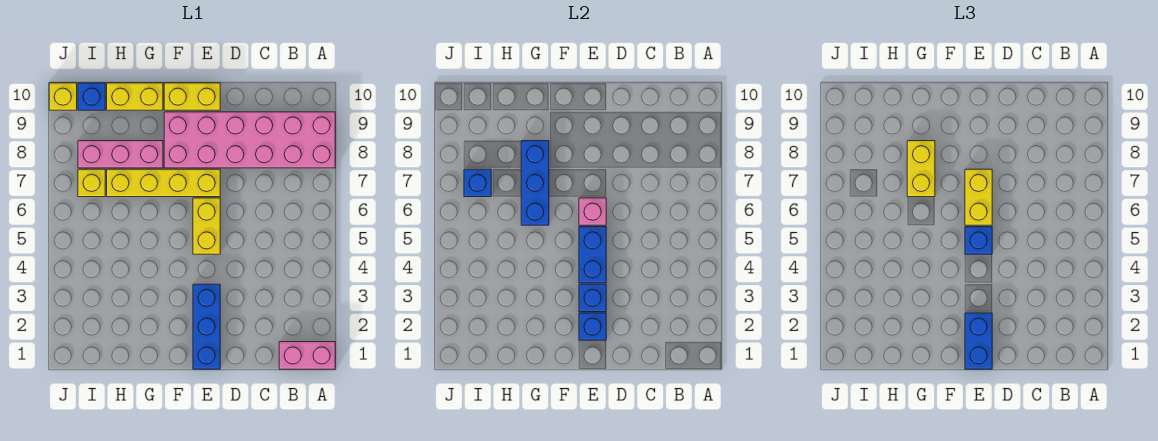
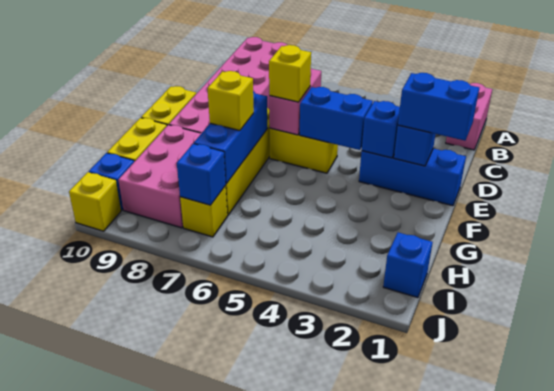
blue 1x1 brick [965,227,992,254] -> blue 1x1 brick moved to [383,232,433,298]
pink 1x1 brick [579,198,606,225] -> pink 1x2 brick [269,69,321,135]
yellow 1x2 brick [965,169,992,225] -> yellow 1x1 brick [269,45,311,102]
blue 1x3 brick [521,141,549,225] -> blue 1x3 brick turned to [194,91,268,184]
yellow 1x2 brick [907,141,935,197] -> yellow 1x1 brick [207,71,254,131]
pink 1x3 brick [78,141,163,168] -> pink 2x3 brick [118,125,201,228]

